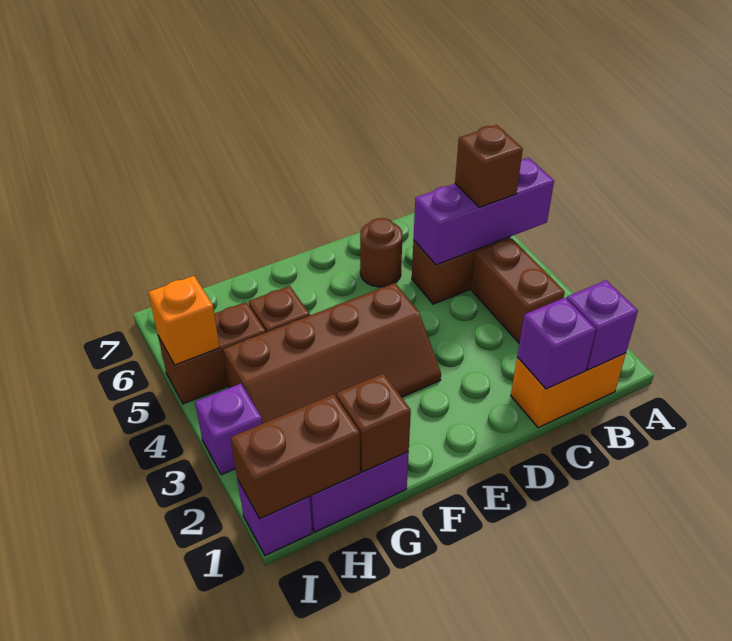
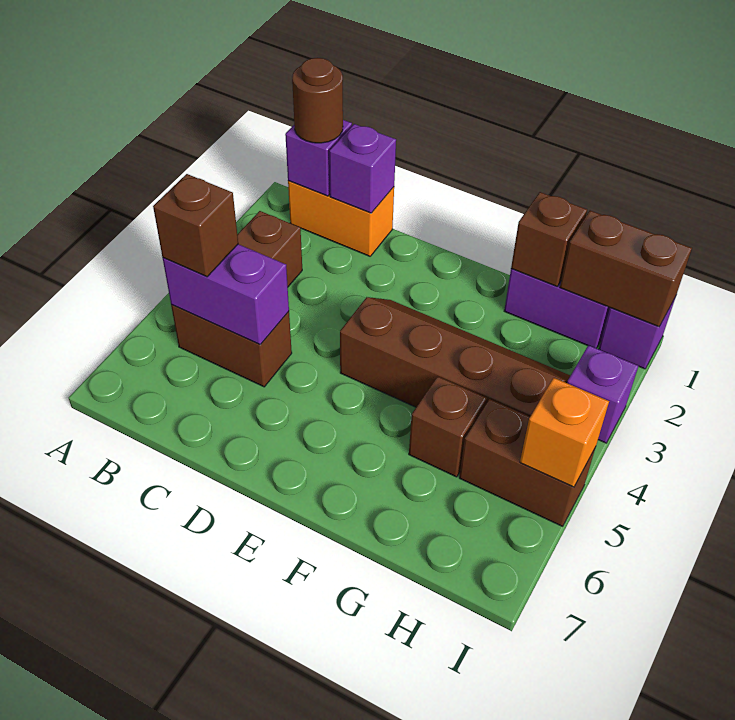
purple 1x3 brick [413,158,554,265] -> purple 1x2 brick [163,244,289,345]
brown 1x1 round brick [360,218,402,287] -> brown 1x1 round brick moved to [292,58,343,143]

